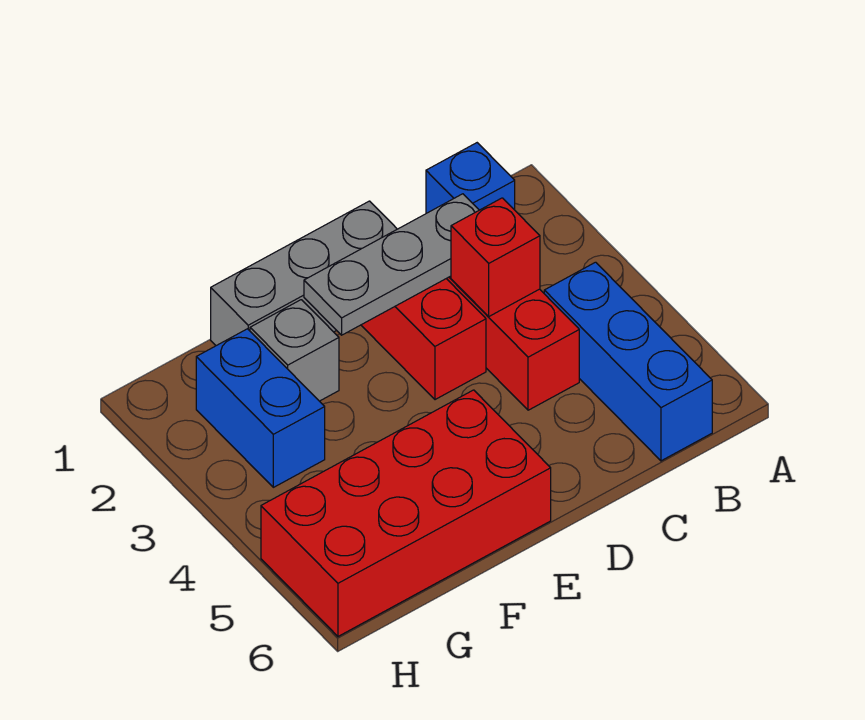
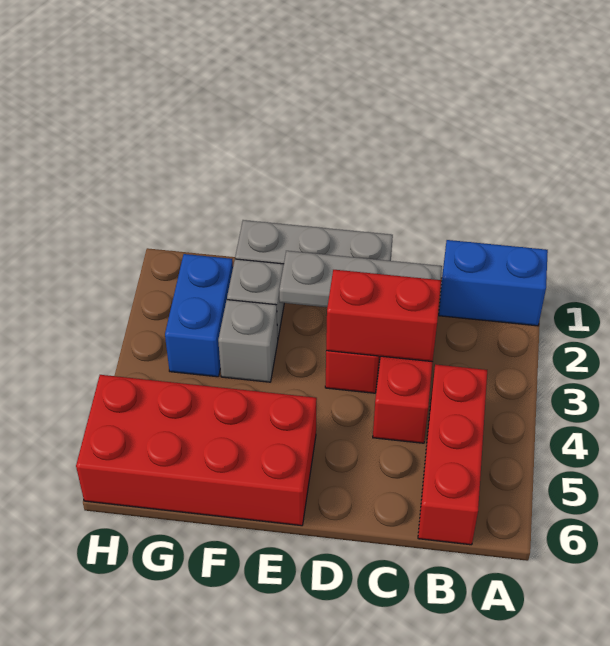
blue 1x1 brick [426,143,515,213] -> blue 1x2 brick [439,240,548,326]
blue 1x3 brick [544,262,712,461] -> red 1x3 brick [418,364,487,545]
red 1x1 brick [451,198,540,316] -> red 1x2 brick [326,270,441,362]
none -> grey 1x1 brick [218,300,278,382]

